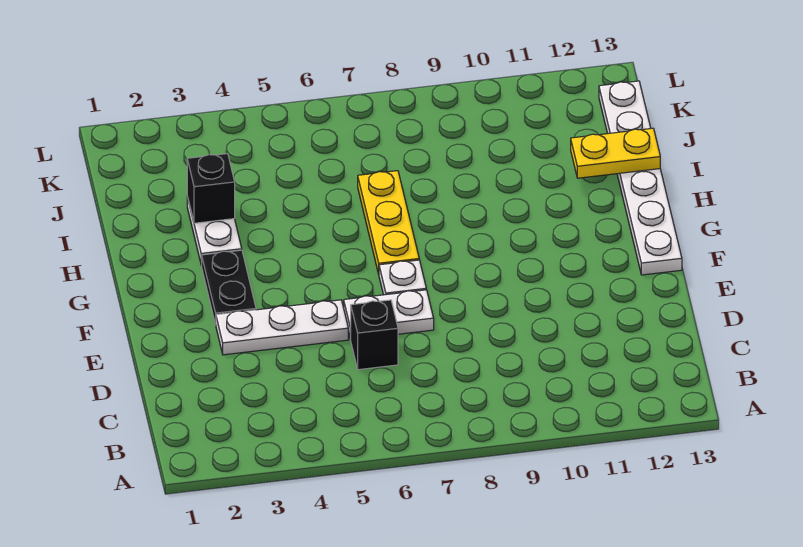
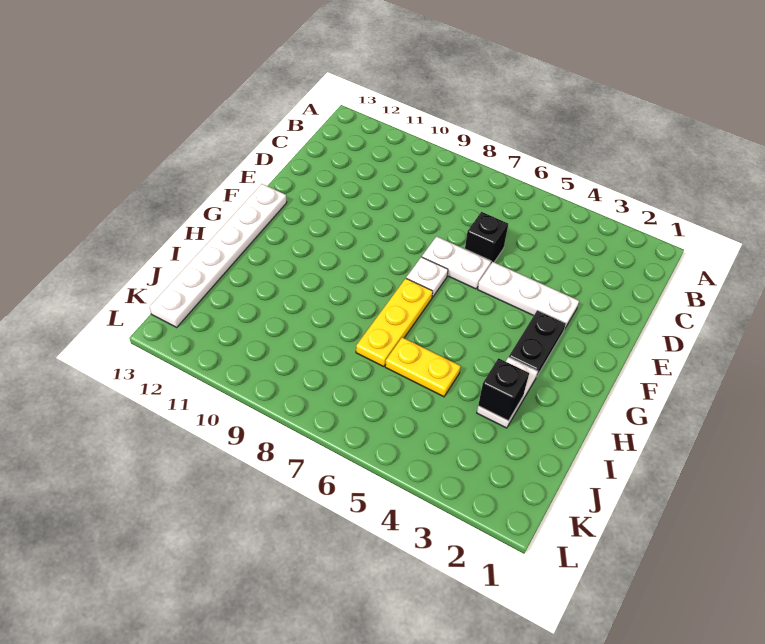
yellow 1x2 plate [571,128,660,178] -> yellow 1x2 plate moved to [385,337,461,397]

